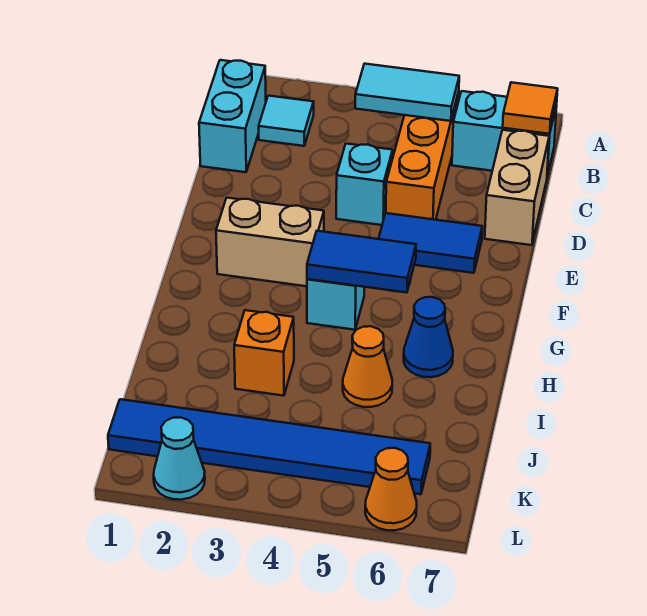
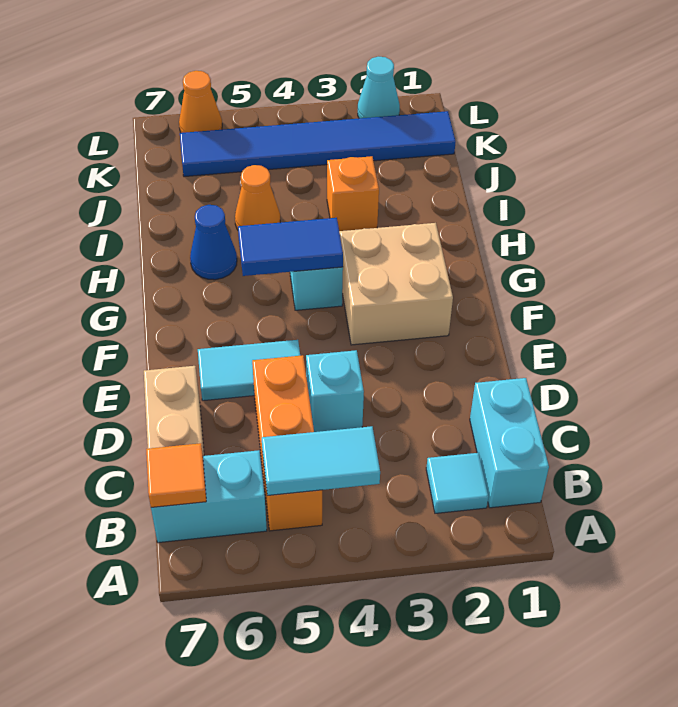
blue 1x2 tile [379,213,482,273] -> cyan 1x2 tile [198,340,300,401]
tan 1x2 brick [216,198,324,286] -> tan 2x2 brick [339,223,453,345]

